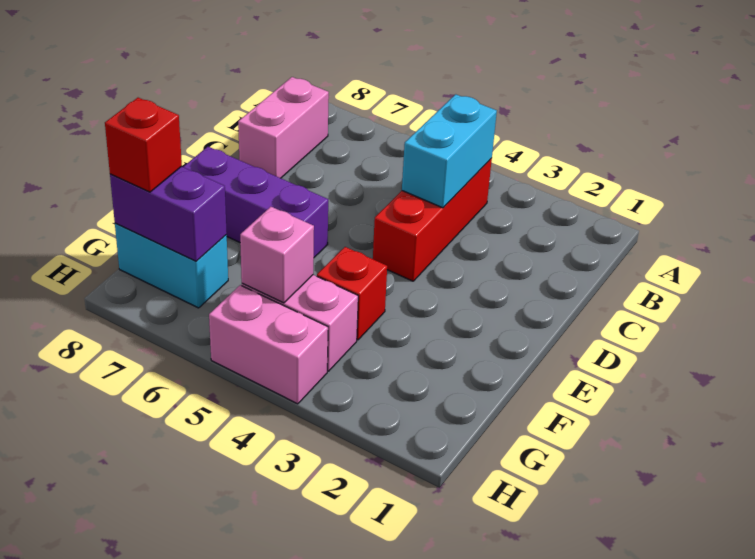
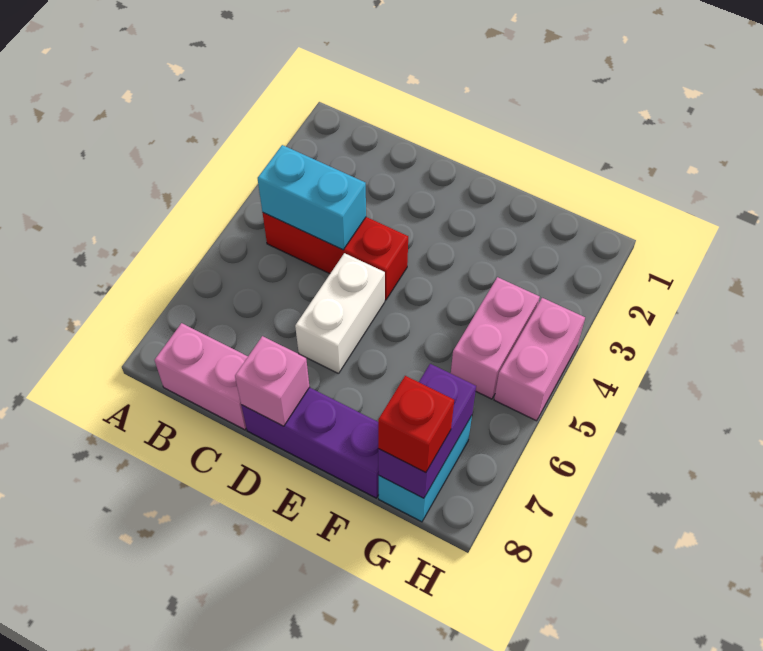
none -> white 1x2 brick [295,253,385,374]
purple 1x3 brick [184,147,328,257] -> purple 1x3 brick turned to [241,387,379,498]
red 1x1 brick [317,247,387,340] -> none
pink 1x1 brick [240,207,314,303] -> pink 1x1 brick moved to [235,336,309,426]

